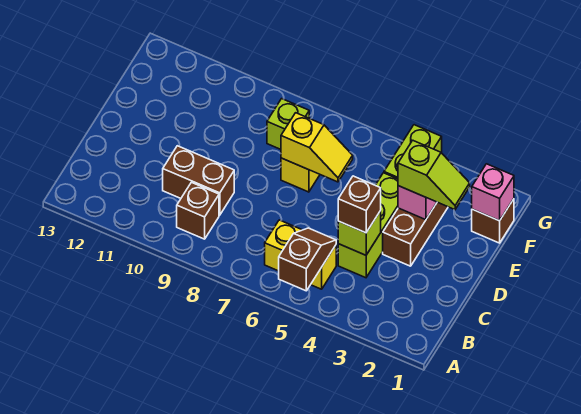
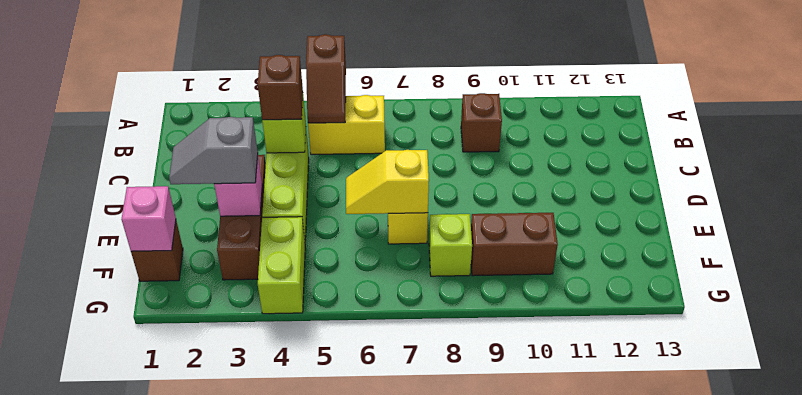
brown 1x2 brick [163,146,234,215] -> brown 1x2 brick moved to [471,213,558,276]
lime 1x2 slope [398,140,470,210] -> grey 1x2 slope [169,117,258,184]

